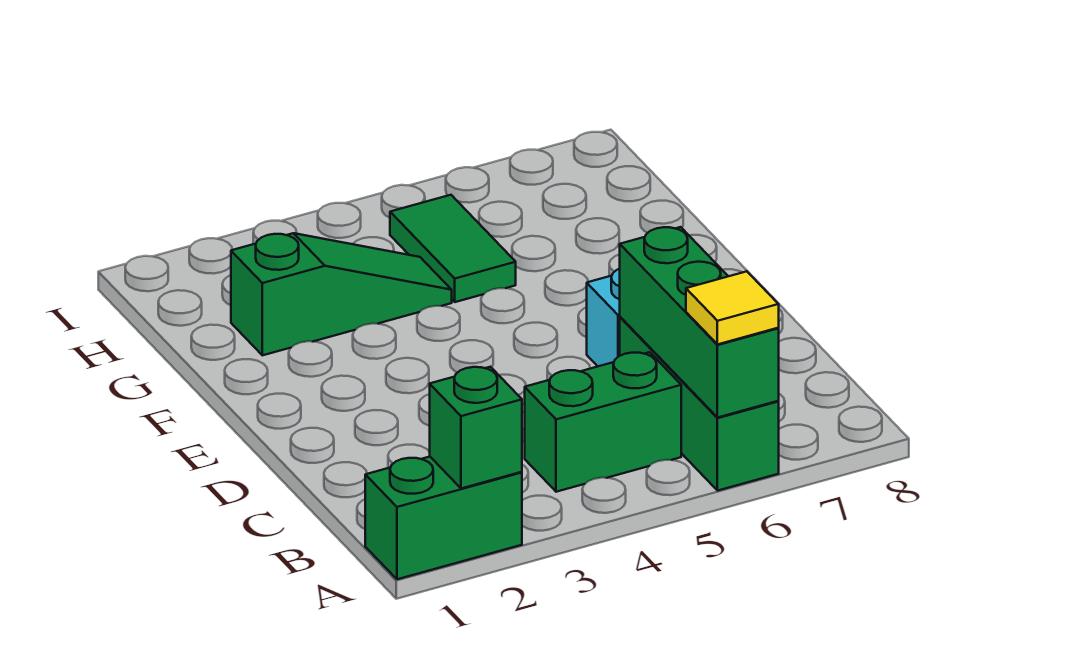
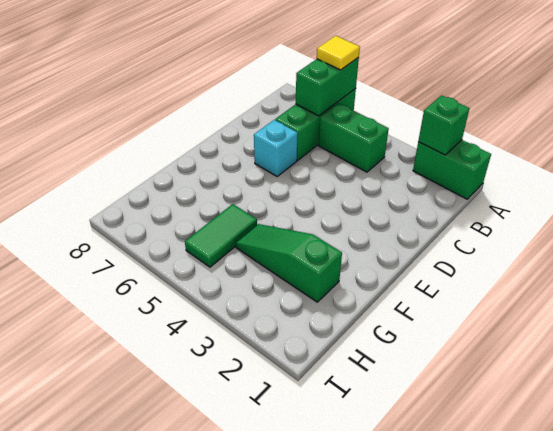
green 1x3 brick [620,227,779,418] -> green 1x2 brick [296,58,359,116]

